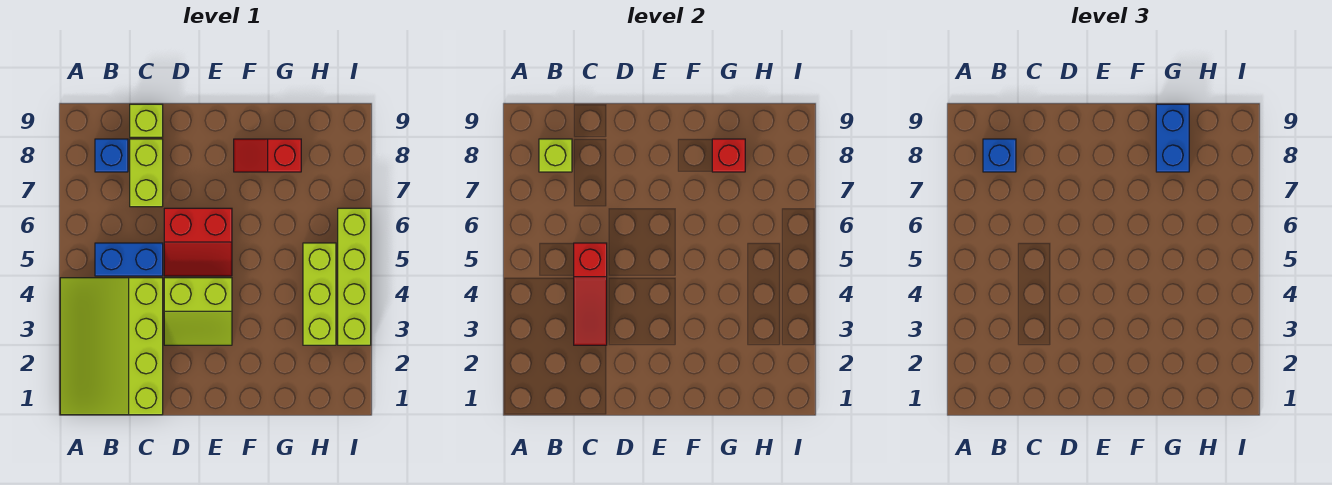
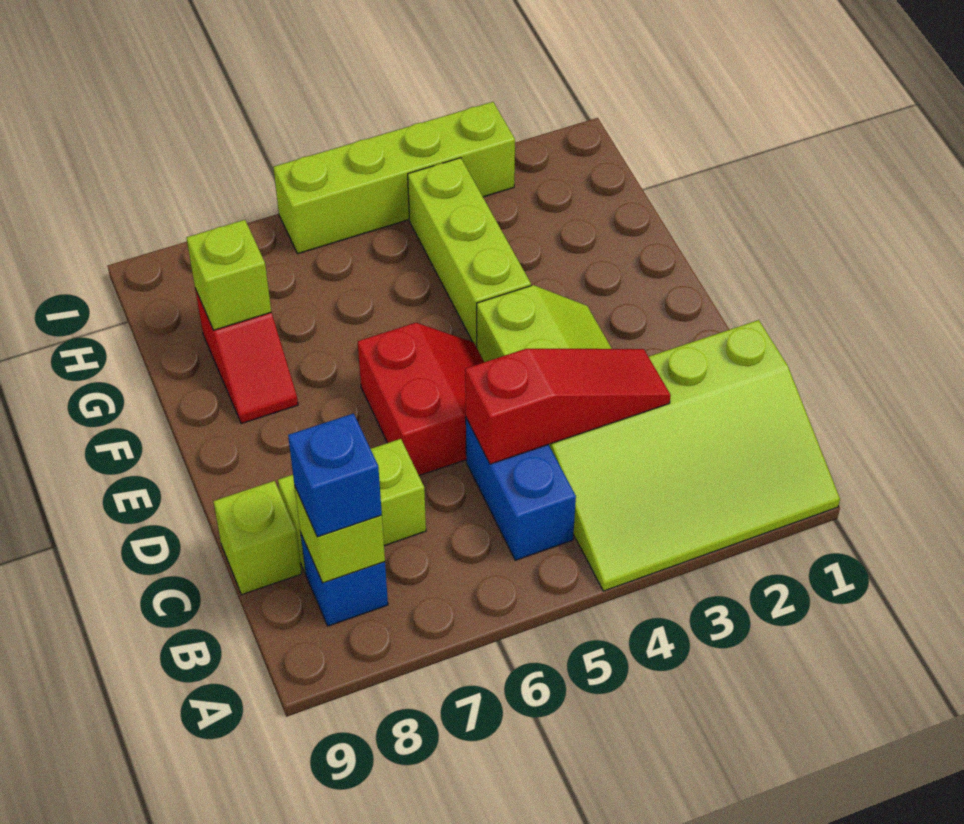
red 1x1 brick [712,139,745,172] -> lime 1x1 brick [186,220,271,330]
blue 1x2 brick [1156,104,1189,172] -> none
lime 1x3 brick [303,243,336,345] -> lime 1x3 brick turned to [408,158,531,347]

